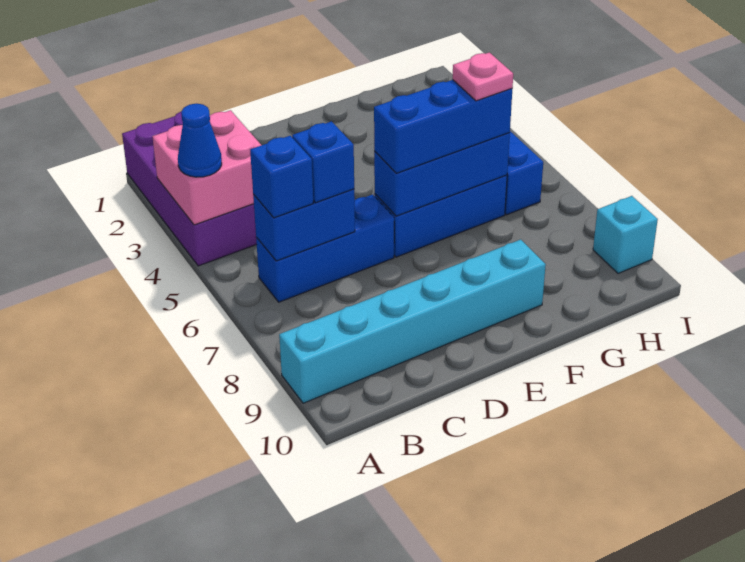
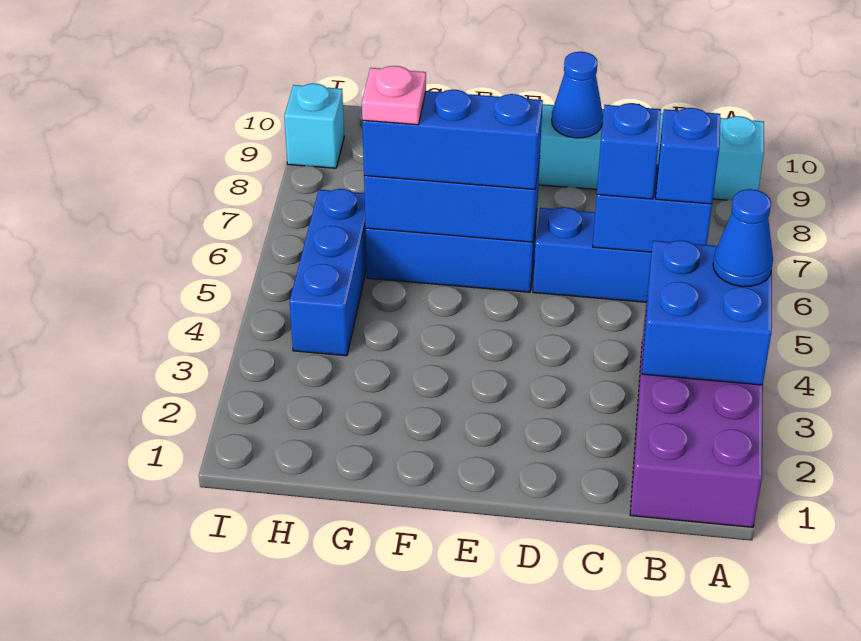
pink 2x2 brick [152,110,261,225] -> blue 2x2 brick [642,240,772,385]
none -> blue 1x1 cone [552,52,603,138]

